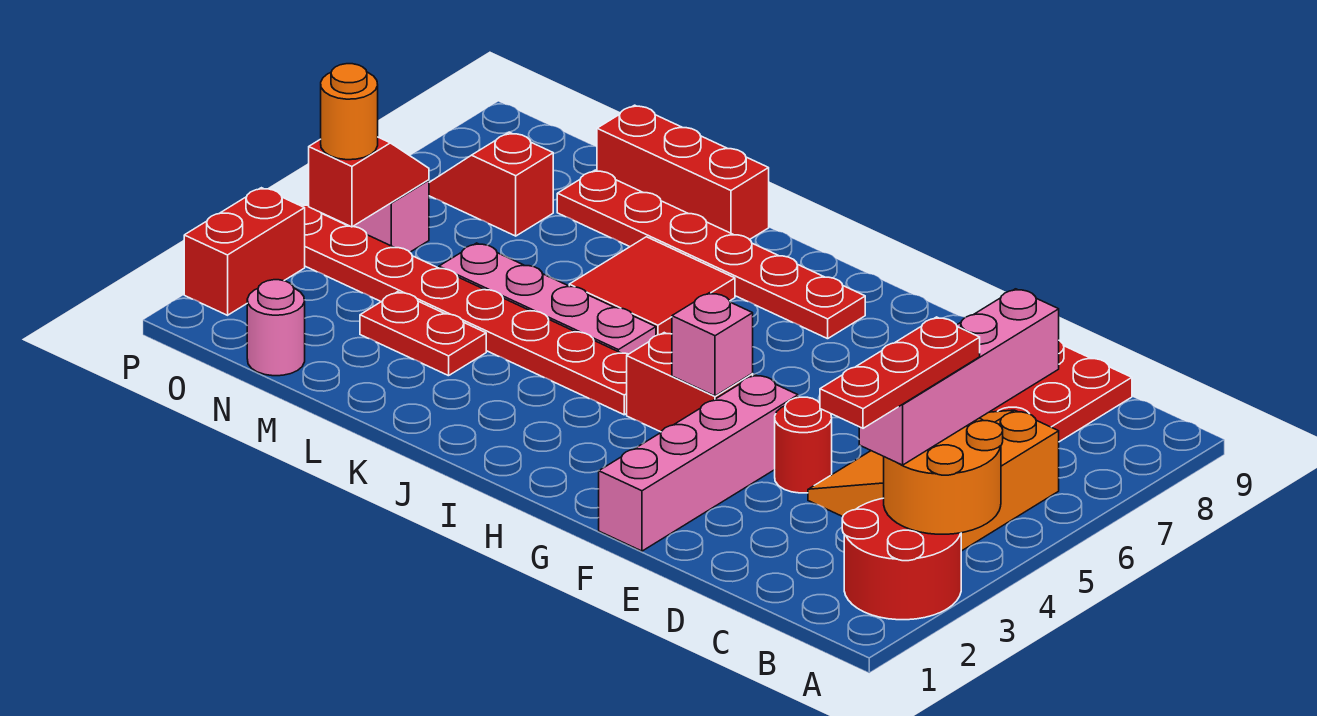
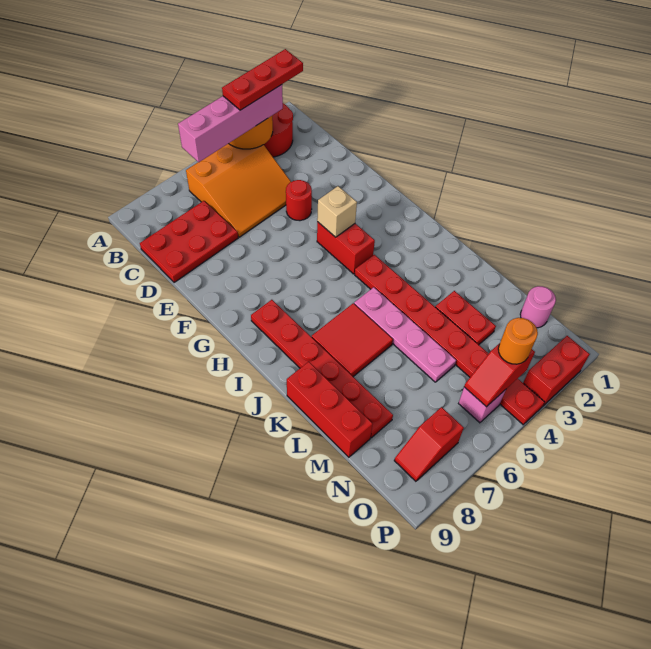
pink 1x4 brick [599,375,798,551] -> none
pink 1x1 brick [672,293,753,396] -> tan 1x1 brick [317,186,357,237]
red 1x2 slope [429,132,553,236] -> red 1x2 slope turned to [394,407,464,481]

